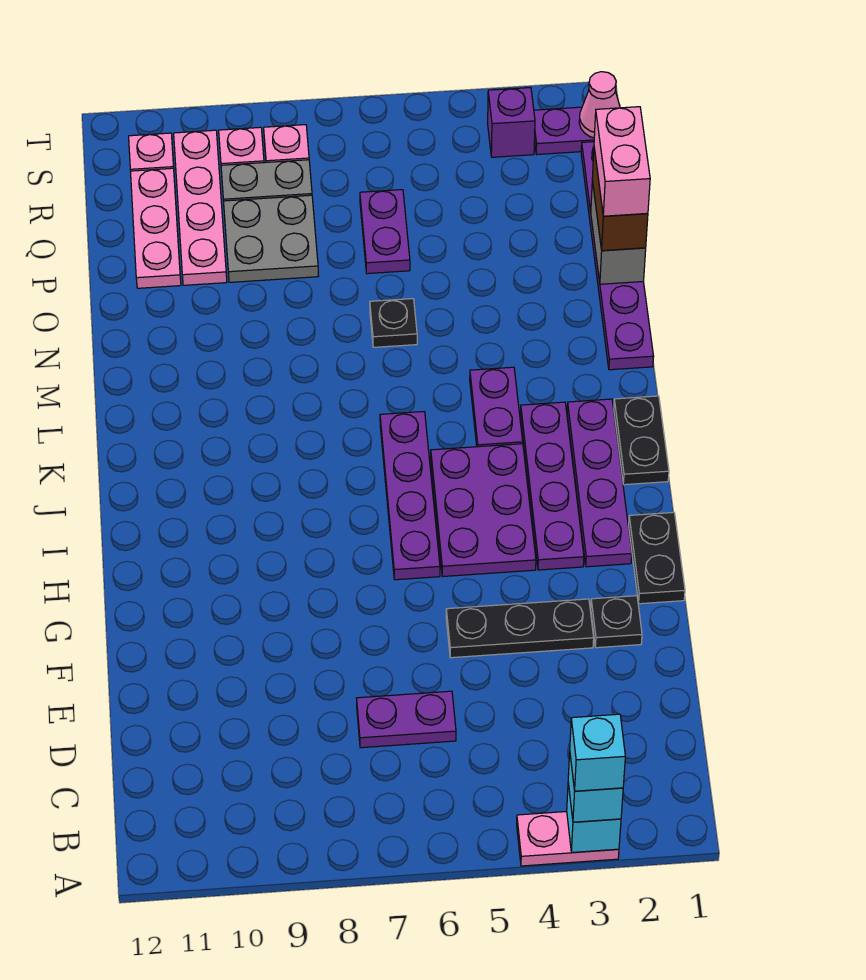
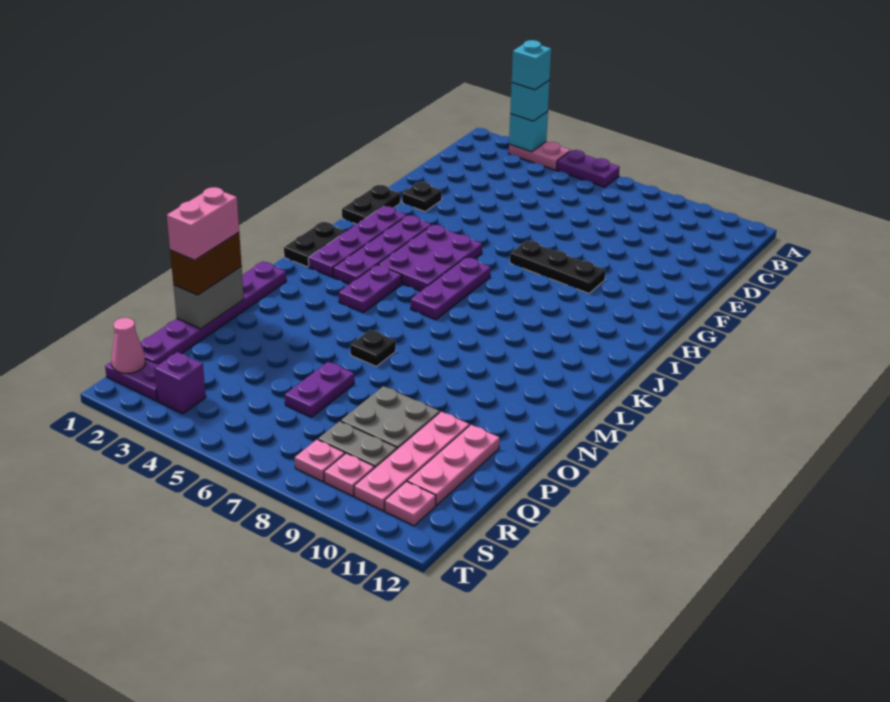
purple 1x2 plate [357,691,456,748] -> purple 1x2 plate moved to [557,150,620,187]
black 1x3 plate [446,599,594,658] -> black 1x3 plate moved to [510,241,606,293]
purple 1x4 plate [380,412,440,580] -> purple 1x3 plate [411,257,491,320]

